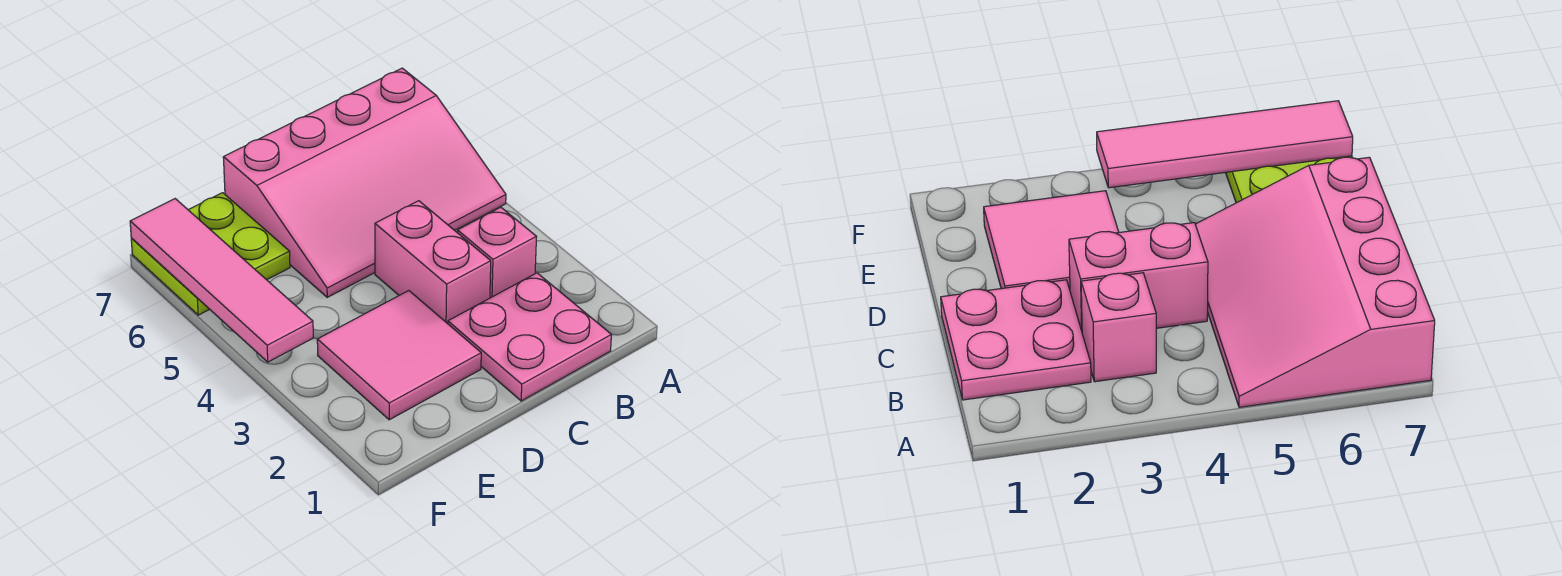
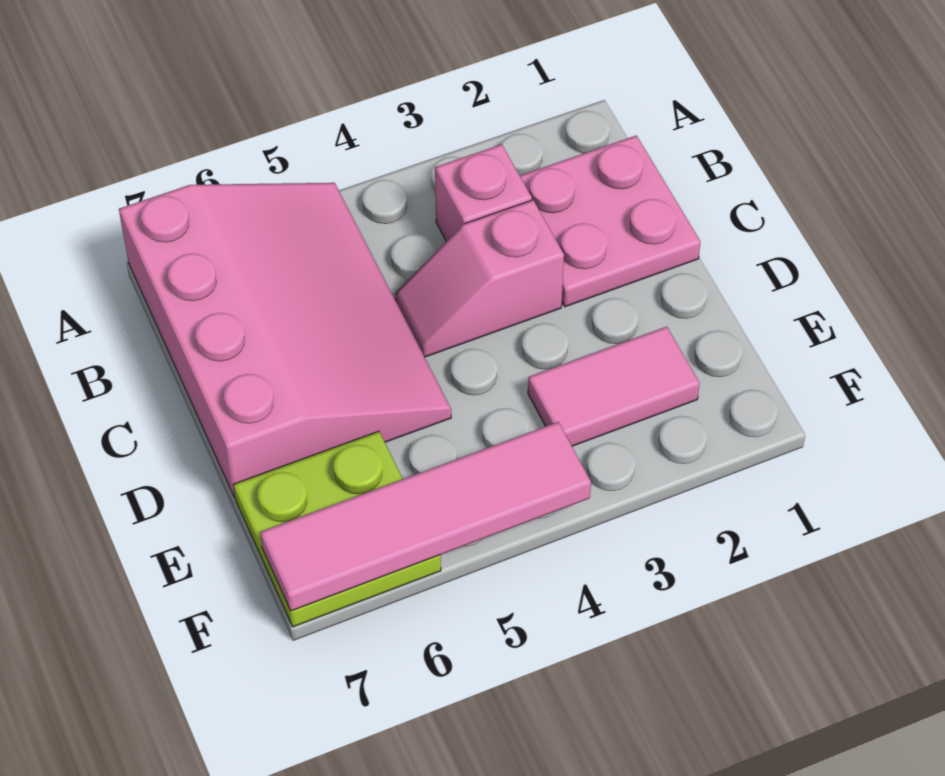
pink 1x2 brick [375,201,491,324] -> pink 1x2 slope [395,200,564,357]
pink 2x2 tile [317,291,481,420] -> pink 1x2 tile [528,327,700,446]

